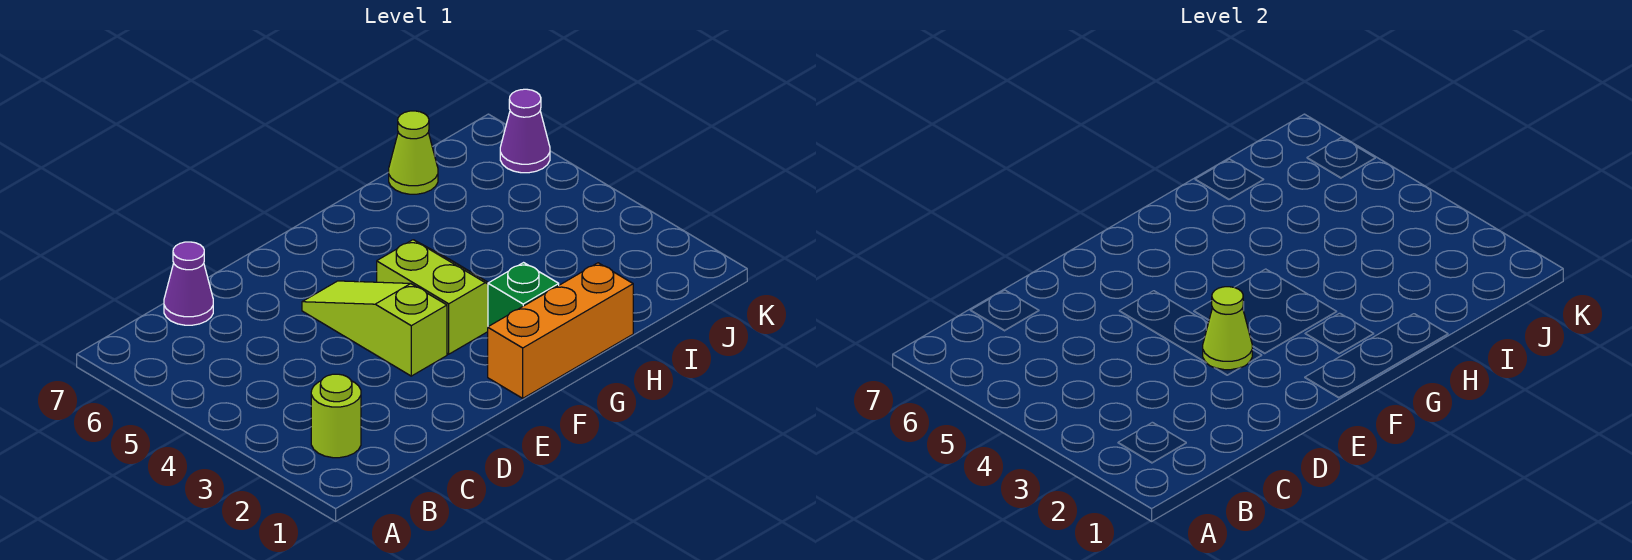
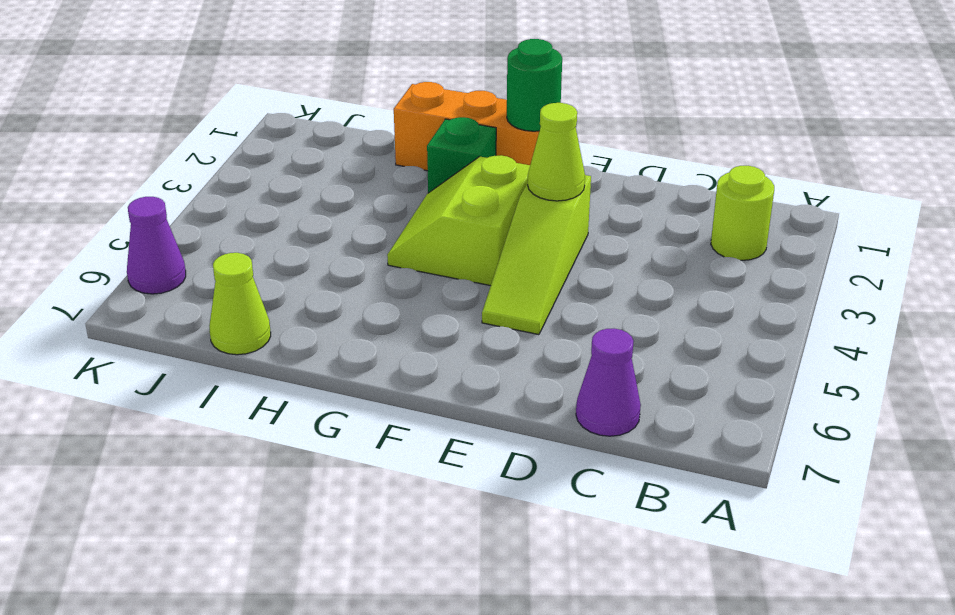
none -> green 1x1 round brick [507,39,562,131]

